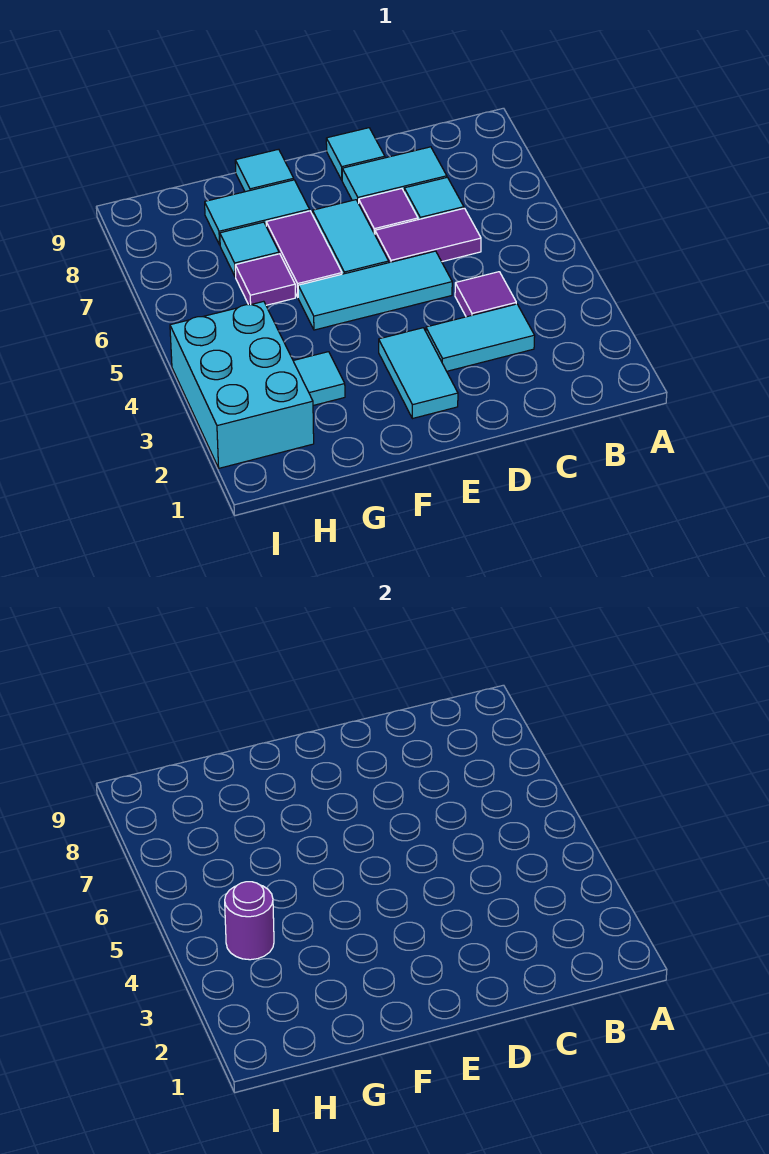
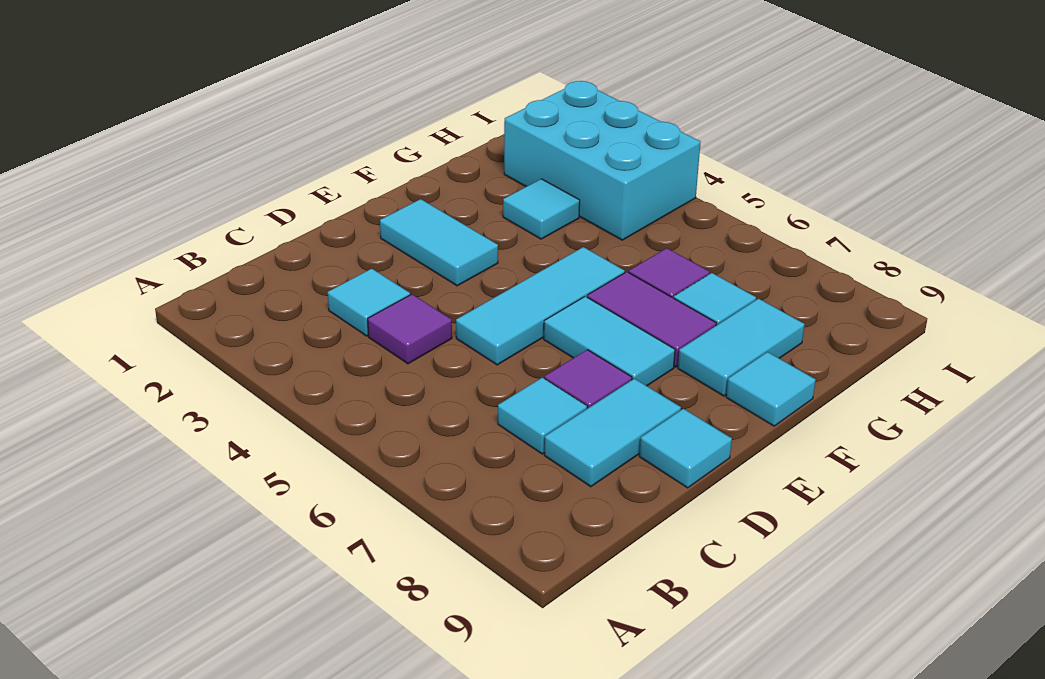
cyan 1x2 tile [426,304,535,371] -> cyan 1x1 tile [328,269,410,336]
purple 1x2 tile [375,208,481,263] -> none
purple 1x1 round brick [225,882,274,960] -> none

